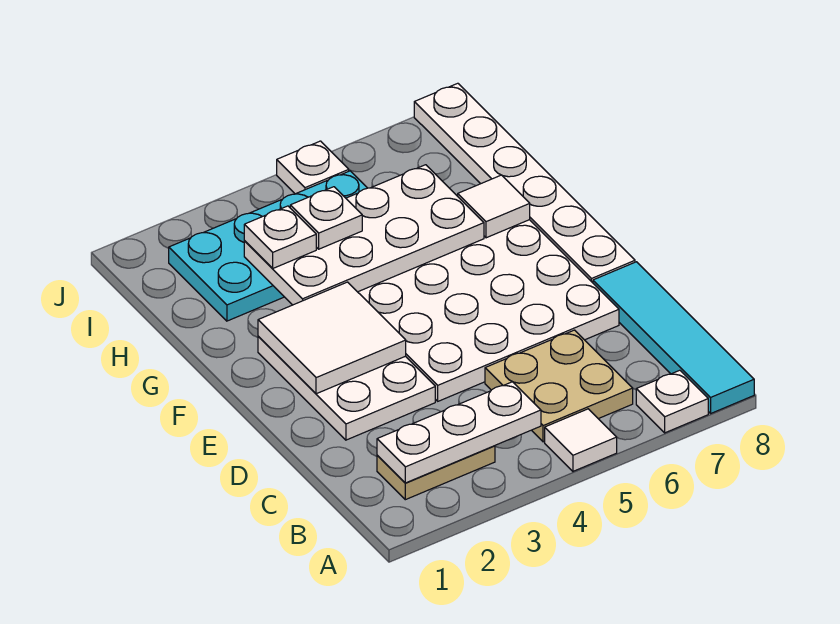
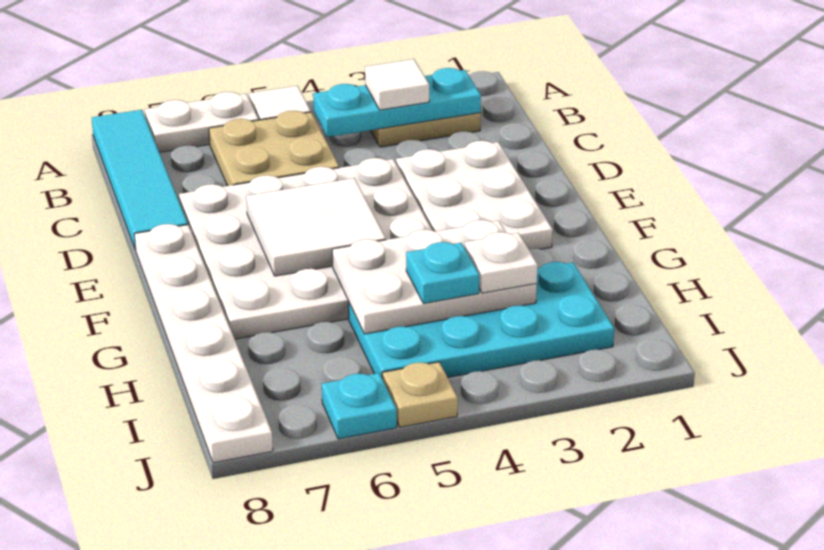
white 1x1 plate [636,370,708,433] -> white 1x2 plate [145,92,259,152]
white 1x3 plate [377,382,541,483] -> cyan 1x3 plate [313,68,481,137]
white 2x2 tile [258,282,406,394] -> white 2x2 tile moved to [246,178,386,276]
white 2x4 plate [244,165,484,305] -> white 2x3 plate [332,220,537,334]
white 1x1 tile [458,175,530,238] -> white 1x1 tile moved to [365,59,429,110]
white 1x1 plate [290,187,362,249] -> cyan 1x1 plate [406,242,479,304]
white 1x1 plate [277,141,349,194] -> tan 1x1 plate [382,362,458,427]
none -> cyan 1x1 plate [322,373,397,439]

